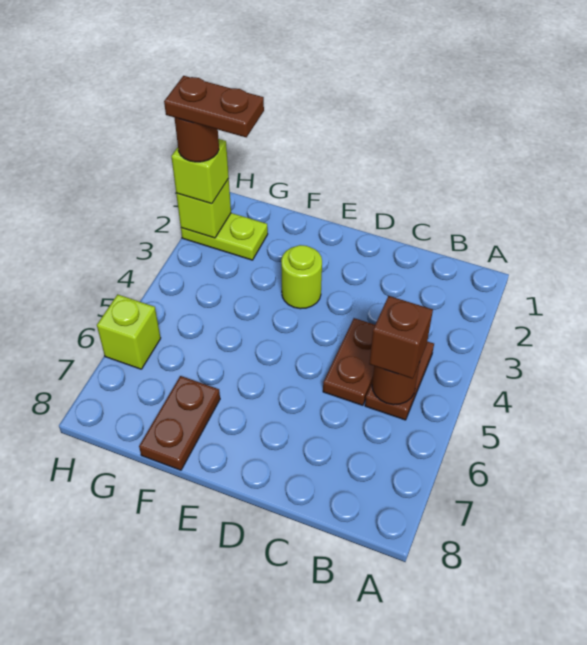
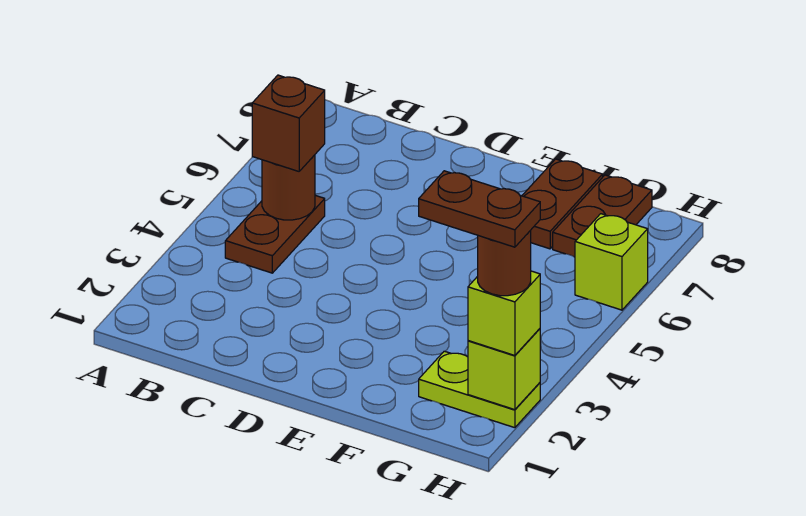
brown 1x2 plate [323,318,375,405] -> brown 1x2 plate moved to [553,175,652,257]
lime 1x1 round brick [281,245,322,309] -> none

